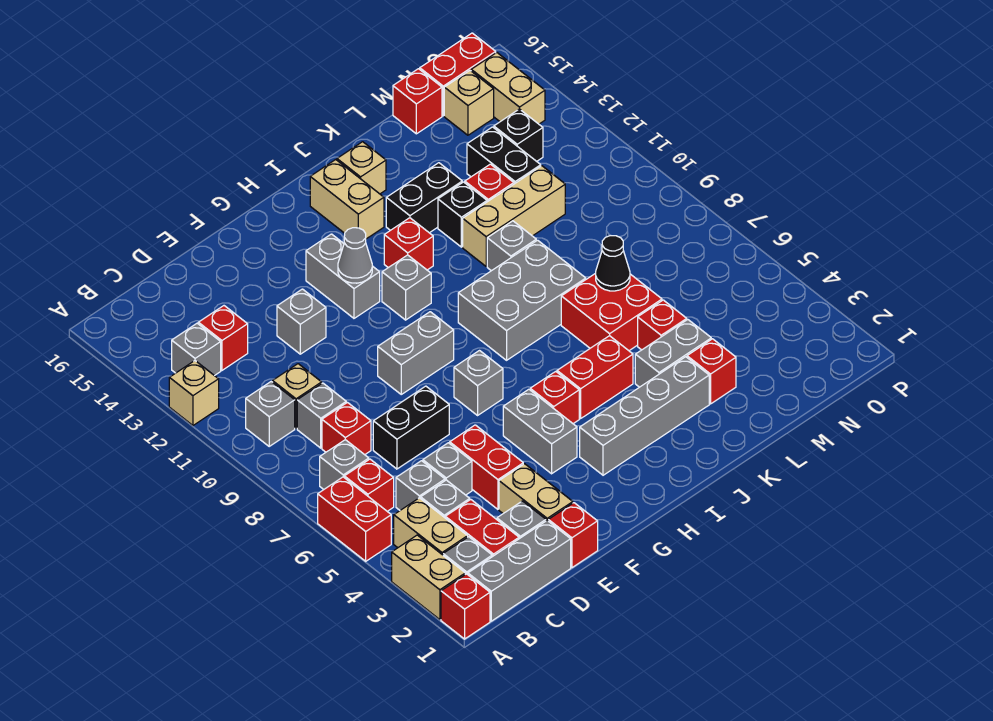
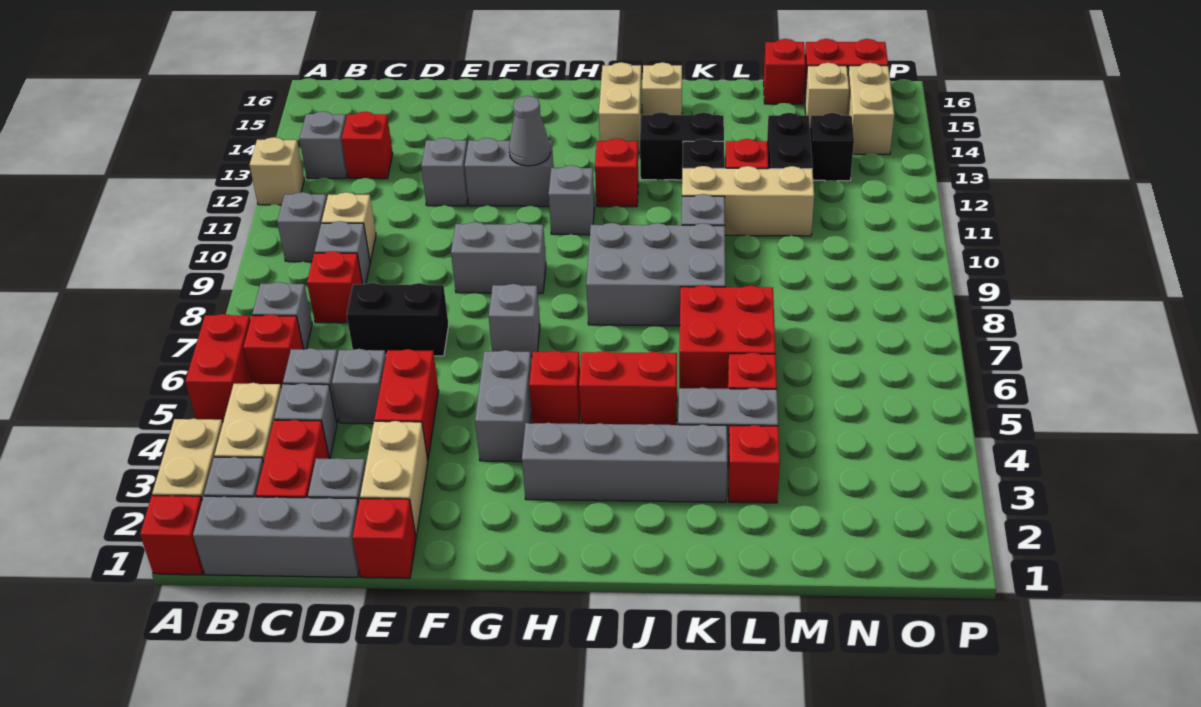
grey 1x2 brick [306,234,380,318] -> grey 1x2 brick turned to [465,138,554,206]
black 1x1 cone [596,236,630,291] -> none

